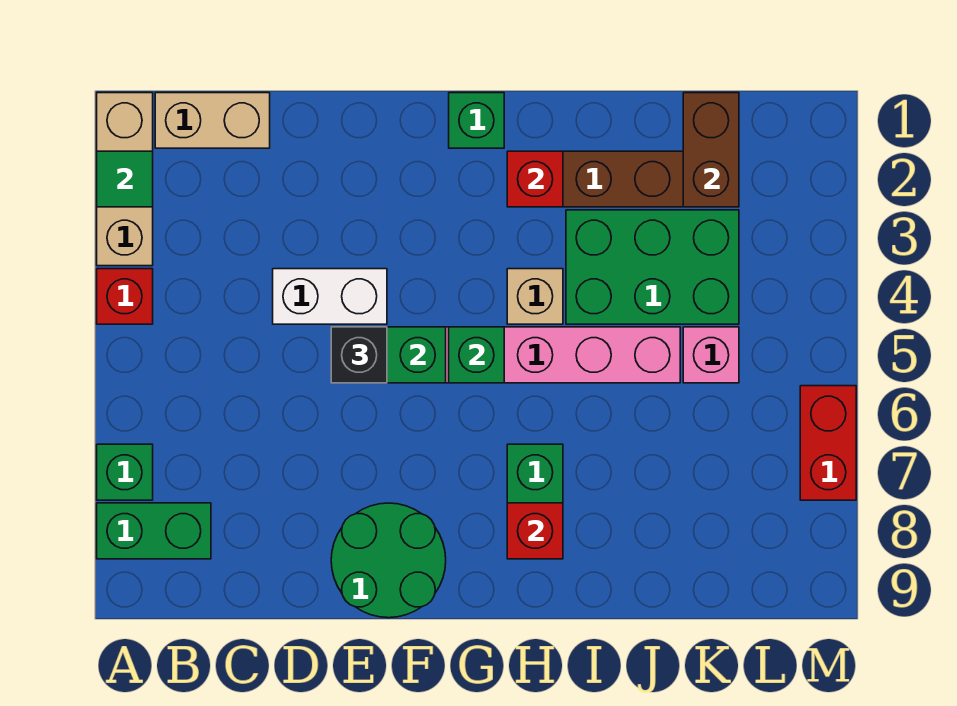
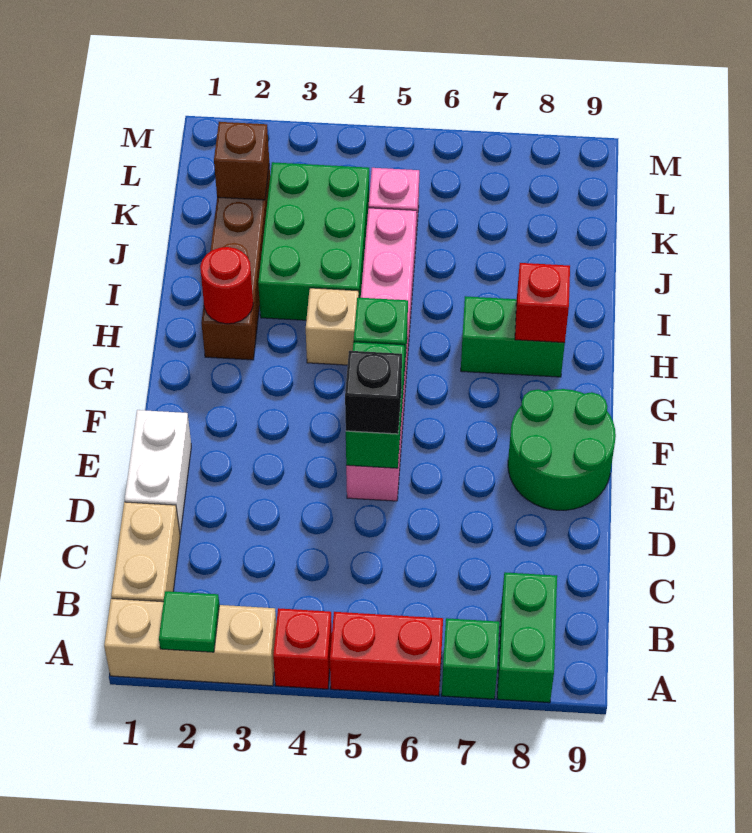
white 1x2 brick [273,269,387,324] -> white 1x2 brick moved to [125,410,191,534]
green 1x1 brick [449,93,504,148] -> none
red 1x1 brick [507,151,563,207] -> red 1x1 round brick [200,247,253,324]
brown 1x2 brick [683,93,739,207] -> brown 1x1 brick [214,122,269,200]
red 1x2 brick [800,386,856,500] -> red 1x2 brick moved to [330,612,443,696]

